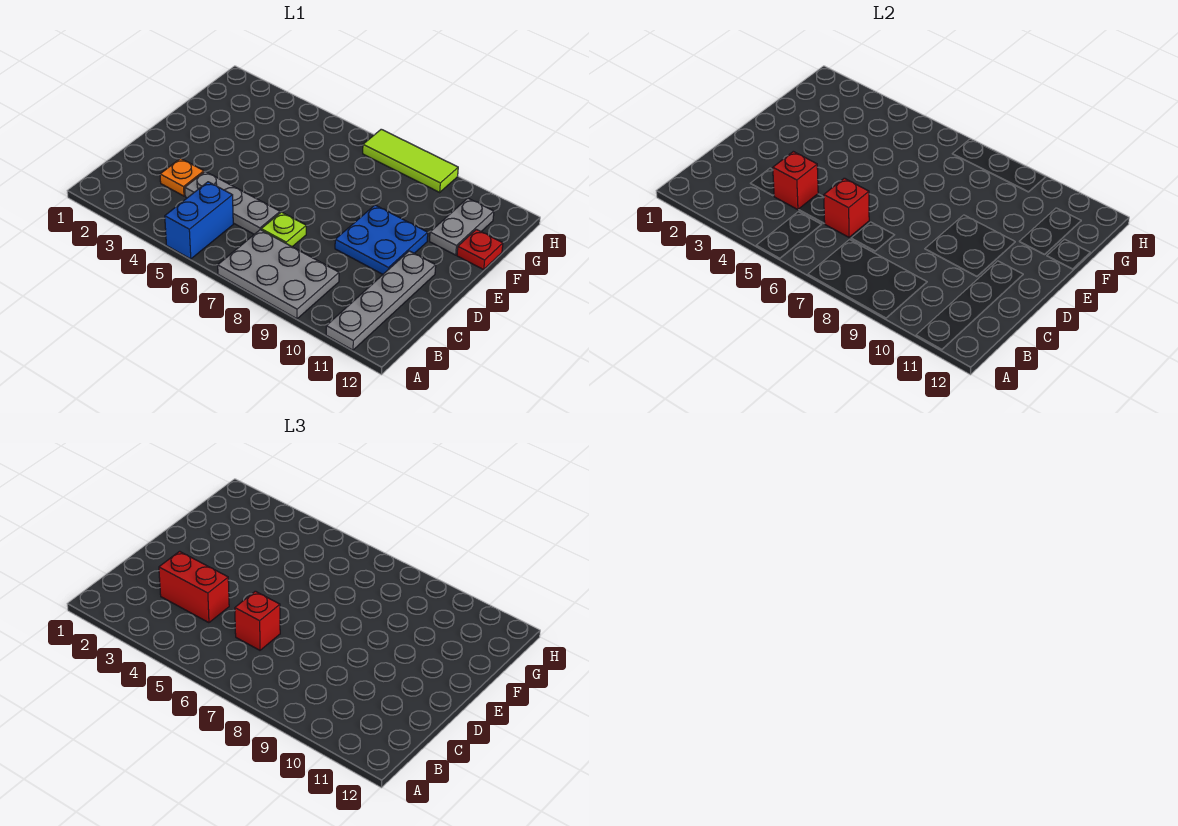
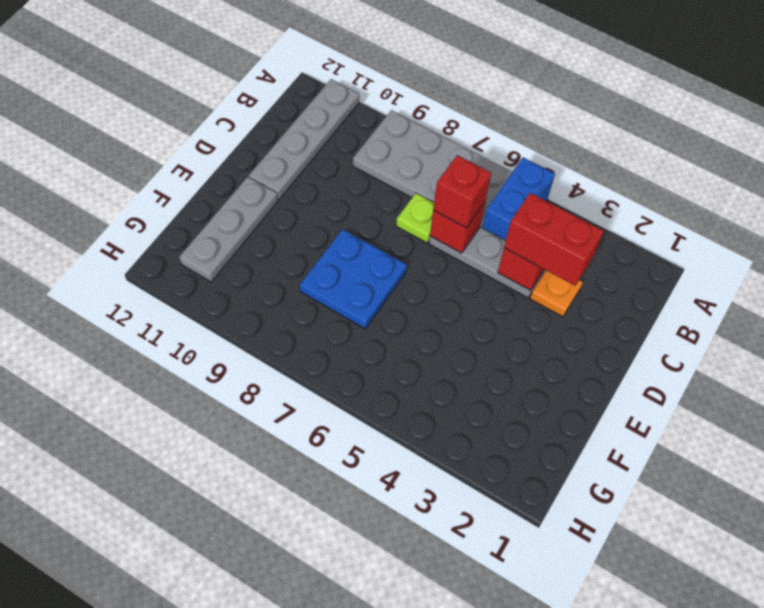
grey 2x3 plate [218,230,339,319] -> grey 2x4 plate [353,110,512,228]
blue 2x2 plate [335,205,428,274] -> blue 2x2 plate moved to [300,229,407,329]
grey 1x2 plate [429,198,494,255] -> grey 1x3 plate [179,177,278,282]
red 1x1 plate [457,229,503,270] -> none
lime 1x3 tile [363,129,458,192] -> none

